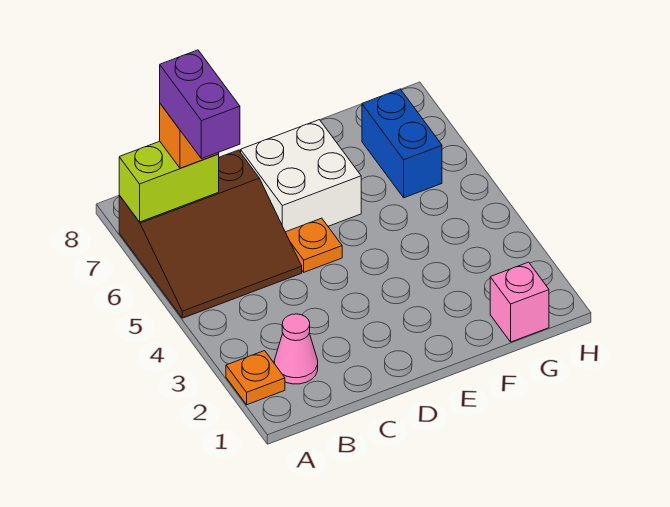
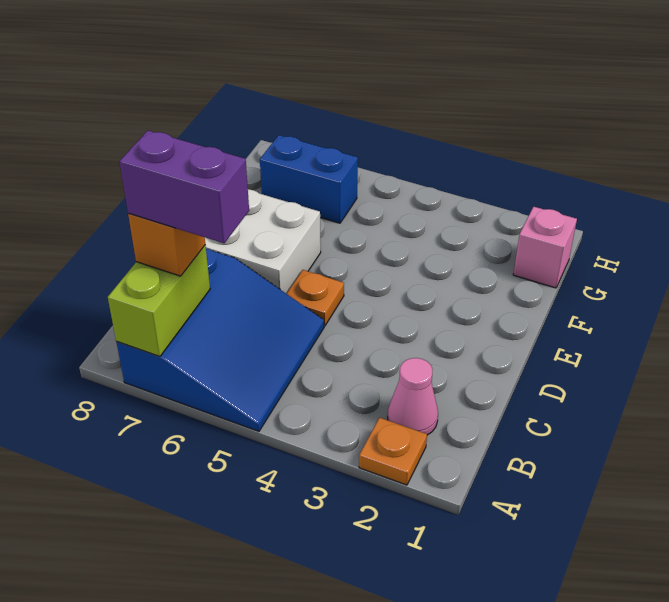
brown 3x3 slope [119,150,302,318] -> blue 3x3 slope [116,249,324,431]

